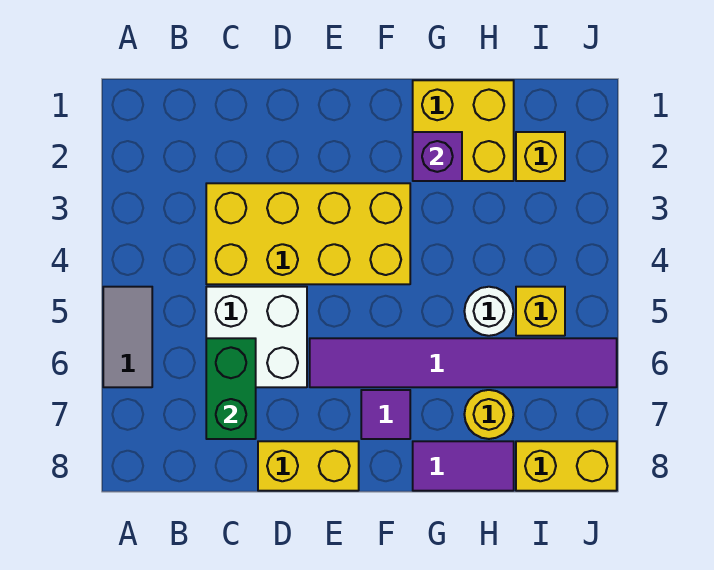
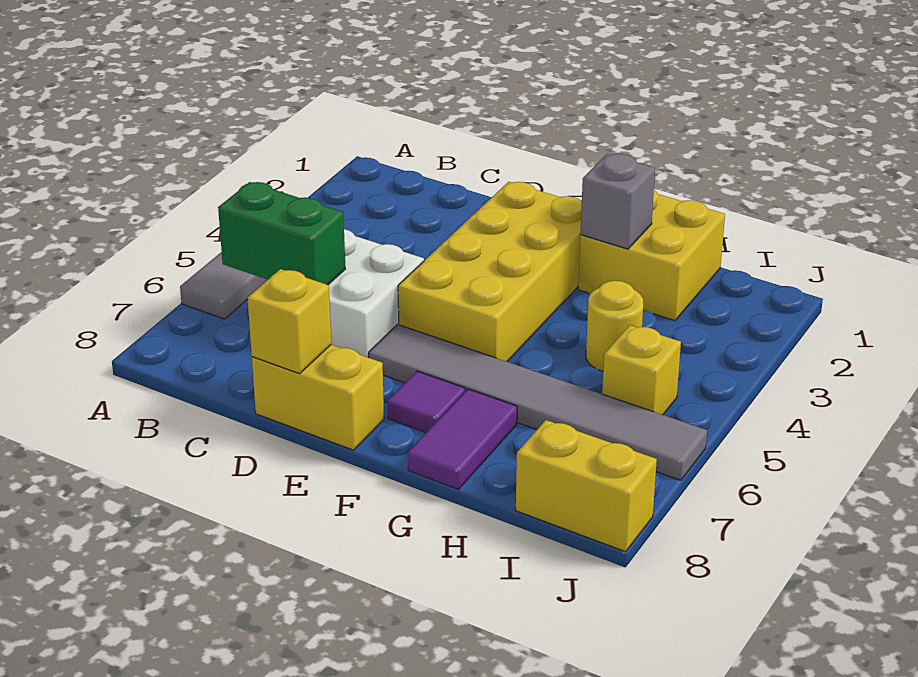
yellow 2x4 brick [206,183,410,284] -> yellow 2x4 brick turned to [398,182,582,362]
green 1x2 brick [206,338,256,439] -> green 1x2 brick turned to [218,182,345,285]
purple 1x6 tile [310,338,617,387] -> grey 1x6 tile [369,325,707,480]
purple 1x1 brick [413,132,462,181] -> grey 1x1 brick [580,154,655,249]
purple 1x2 tile [413,441,514,491] -> purple 1x2 tile turned to [408,389,517,489]
white 1x1 round brick [464,287,513,336] -> none
yellow 1x1 round brick [464,390,513,439] -> yellow 1x1 round brick moved to [586,281,643,371]
yellow 1x1 brick [516,132,565,181] -> yellow 1x1 brick moved to [248,269,331,374]

